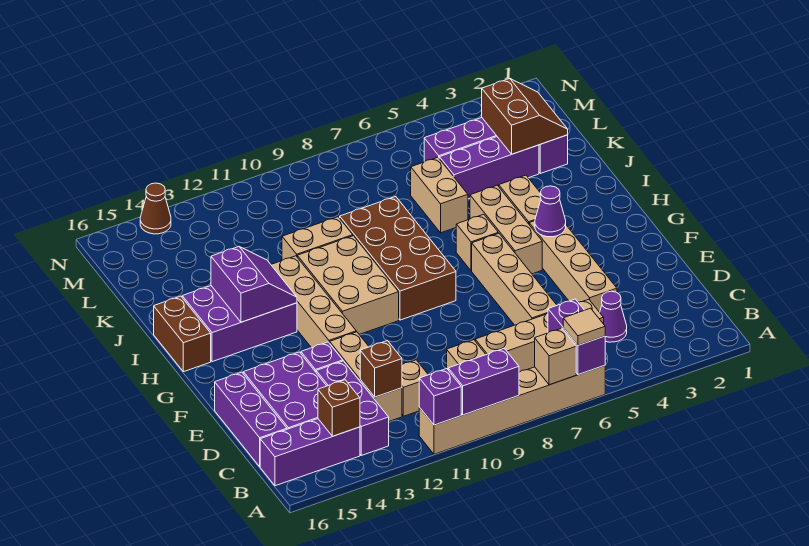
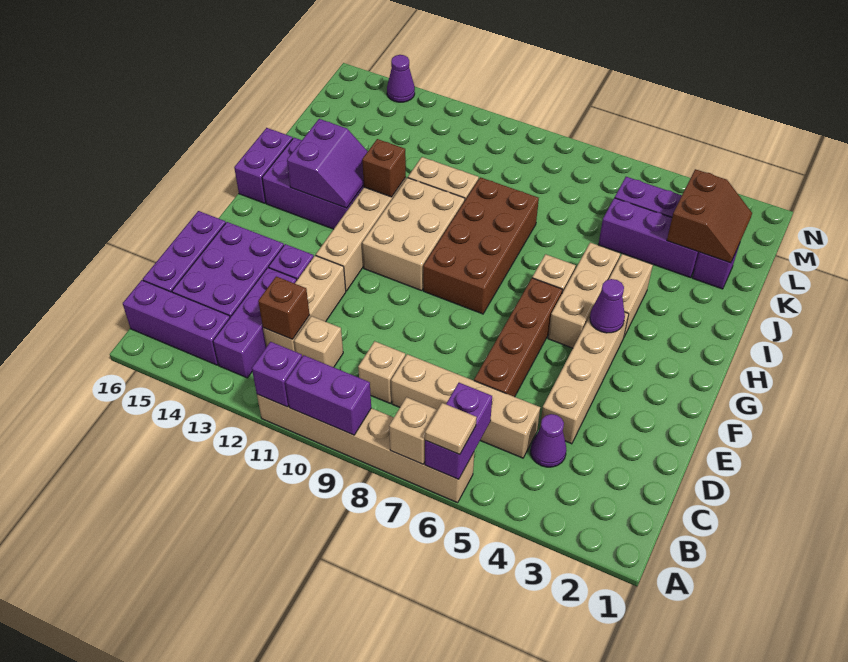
brown 1x1 brick [318,380,360,436] -> brown 1x1 brick moved to [362,139,406,197]
tan 1x4 brick [472,233,557,325] -> brown 1x4 brick [474,278,563,397]
brown 1x2 brick [154,296,211,372] -> purple 1x2 brick [234,128,293,203]
tan 1x2 brick [411,157,468,233] -> none
brown 1x1 cone [140,183,171,234] -> purple 1x1 cone [387,55,415,102]

